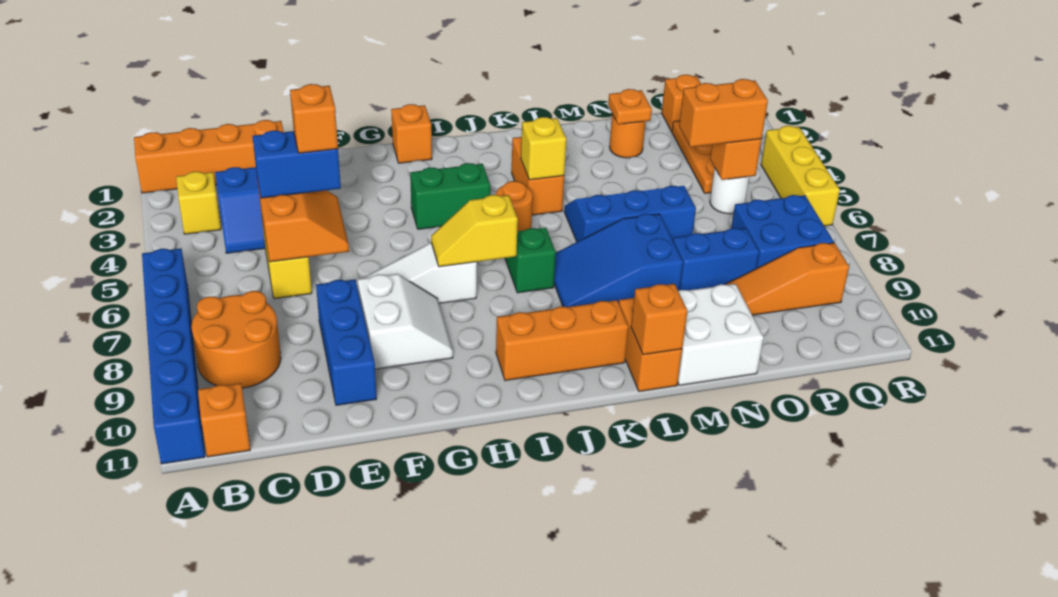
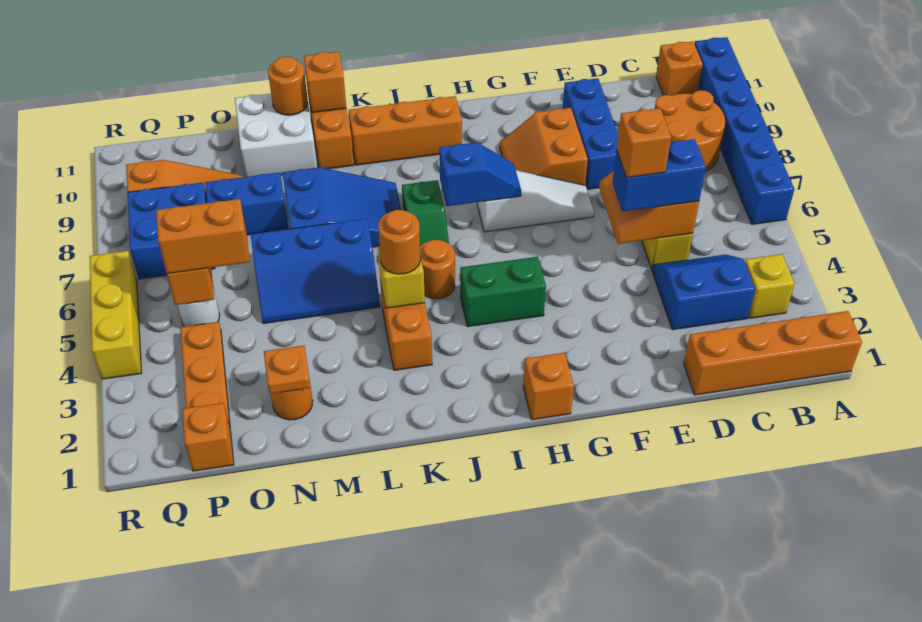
white 2x2 slope [357,274,453,369] -> orange 2x2 slope [500,108,588,185]
yellow 1x2 slope [431,195,518,267] -> blue 1x2 slope [439,142,521,206]
none -> orange 1x1 round brick [378,210,421,274]
none -> orange 1x1 round brick [268,57,308,115]

